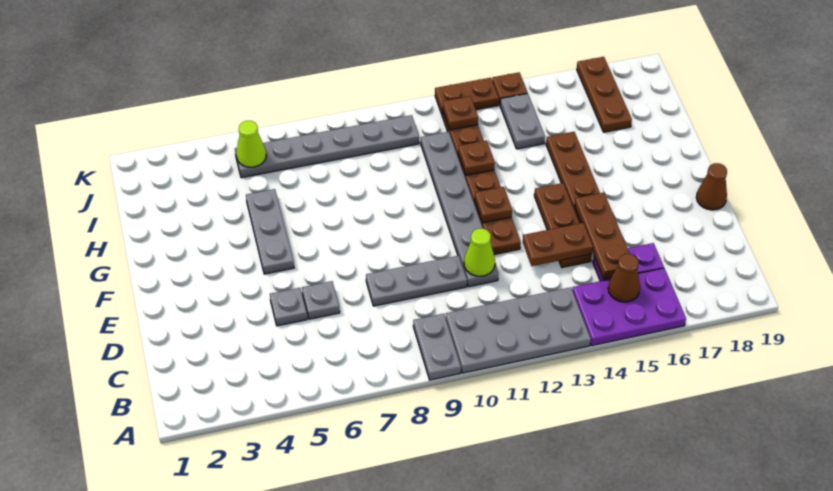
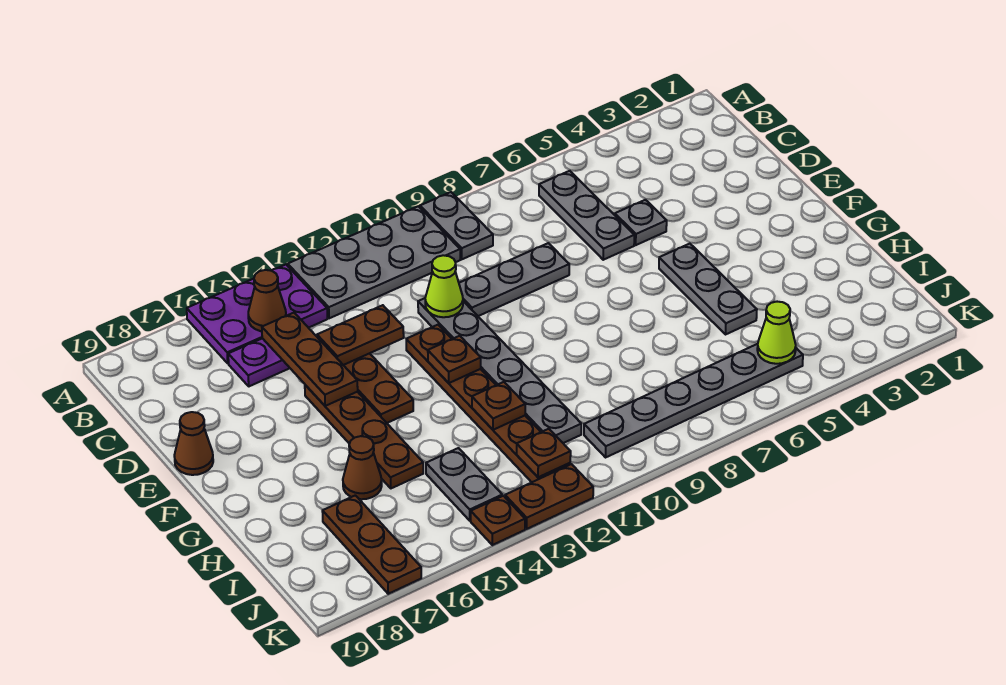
grey 1x1 plate [302,281,340,319] -> grey 1x3 plate [539,171,634,260]
none -> brown 1x1 cone [343,436,382,499]

